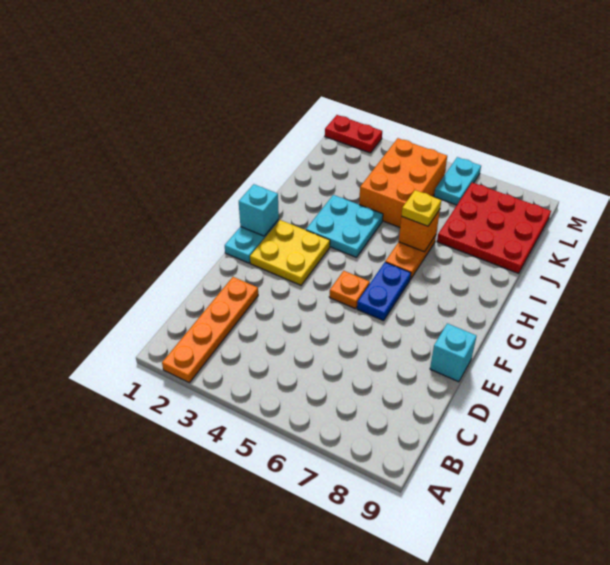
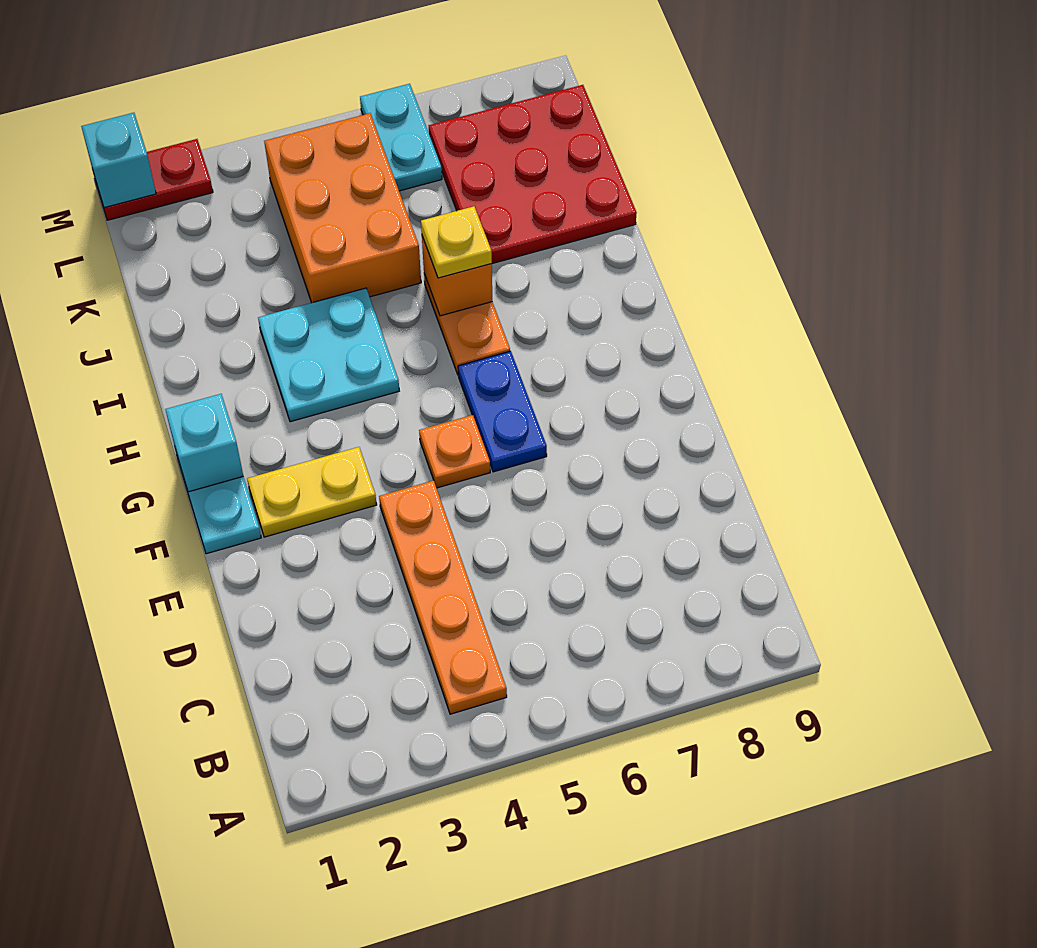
orange 1x4 plate [162,277,258,383] -> orange 1x4 plate moved to [379,481,507,714]
cyan 1x1 brick [430,323,477,382] -> cyan 1x1 brick moved to [81,113,156,208]
yellow 2x2 plate [250,220,330,285] -> yellow 1x2 plate [247,447,377,537]

